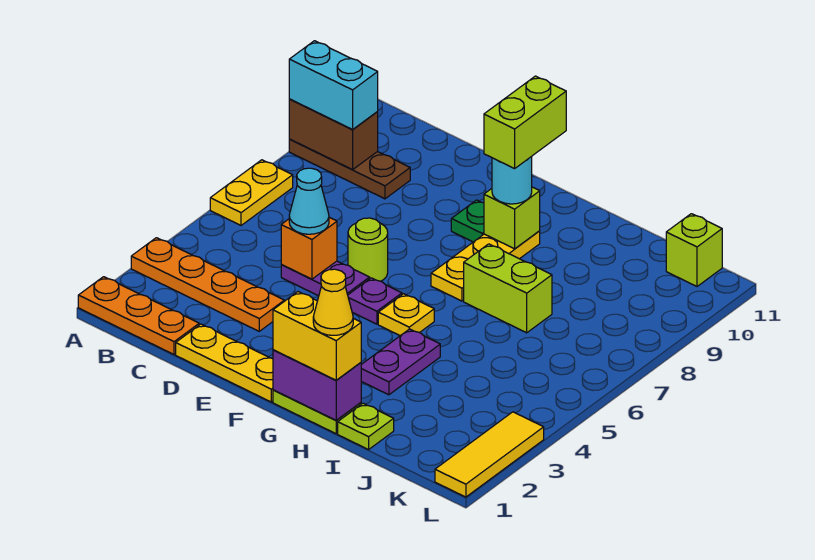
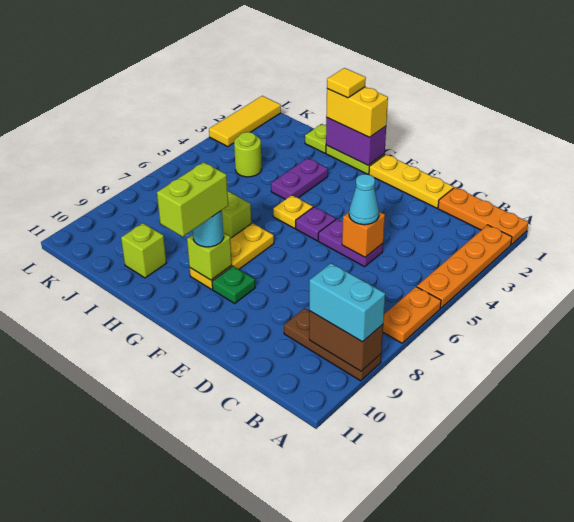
orange 1x4 plate [131,238,284,331] -> orange 1x4 plate turned to [417,225,512,308]
yellow 1x2 plate [210,160,293,225] -> orange 1x2 plate [383,287,441,343]
lime 1x1 round brick [348,218,388,281] -> lime 1x1 round brick moved to [234,132,262,177]
yellow 1x1 cone [313,269,353,335] -> yellow 1x1 tile [327,68,366,98]
lime 1x1 brick [666,214,722,286] -> lime 1x1 brick moved to [121,223,166,278]

